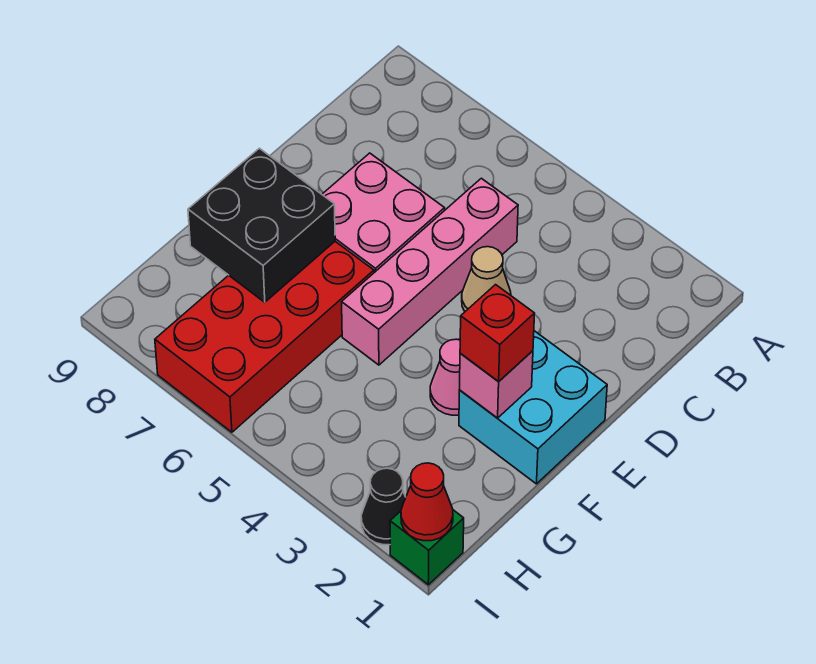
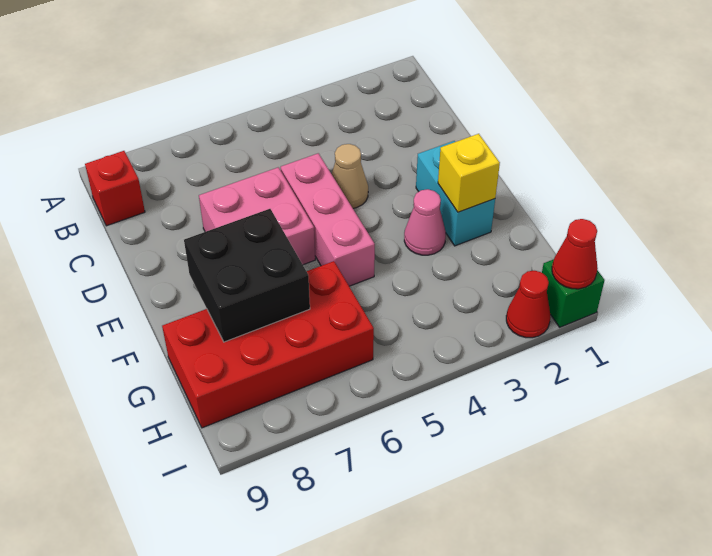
pink 1x4 brick [342,178,518,365] -> pink 1x3 brick [281,153,375,286]
cyan 2x2 brick [459,331,607,484] -> cyan 1x2 brick [416,141,495,246]
pink 1x1 brick [460,351,533,418] -> yellow 1x1 brick [438,134,500,212]
red 1x1 brick [460,285,535,382] -> red 1x1 brick moved to [85,151,145,226]
red 2x4 brick [155,242,374,432] -> red 2x4 brick turned to [162,261,374,428]
black 1x1 cone [361,468,406,545] -> red 1x1 cone [506,271,551,338]

